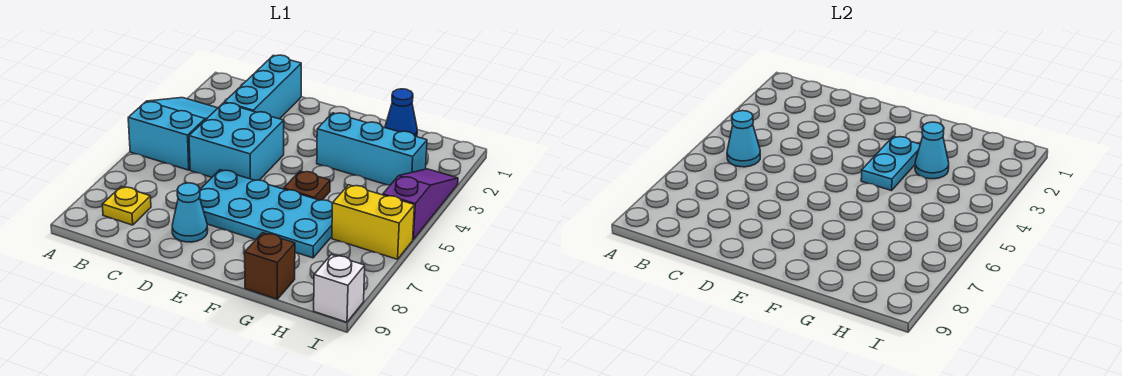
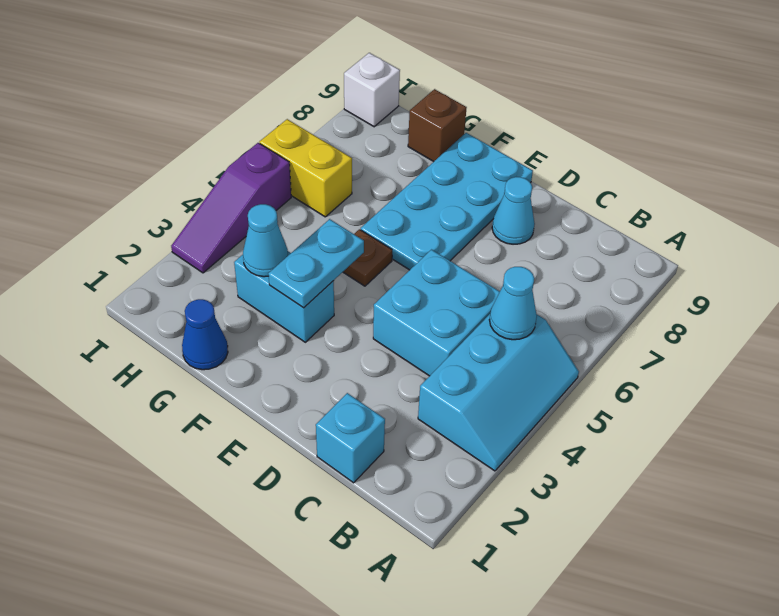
cyan 2x3 slope [128,98,218,170] -> cyan 2x3 slope turned to [418,314,579,471]
yellow 1x1 plate [102,187,151,225] -> none
cyan 1x3 brick [224,55,301,119] -> cyan 1x1 brick [316,393,385,483]
cyan 2x4 plate [199,170,333,258] -> cyan 2x4 plate turned to [361,133,533,270]
cyan 1x3 brick [317,113,427,185] -> cyan 1x2 brick [234,251,334,342]

